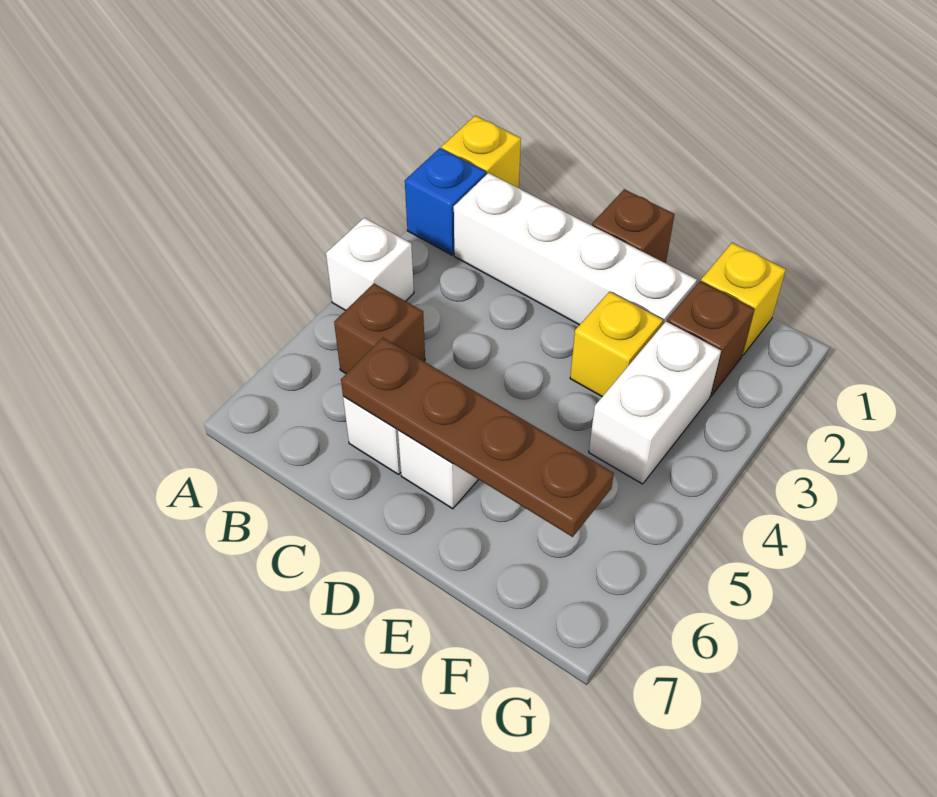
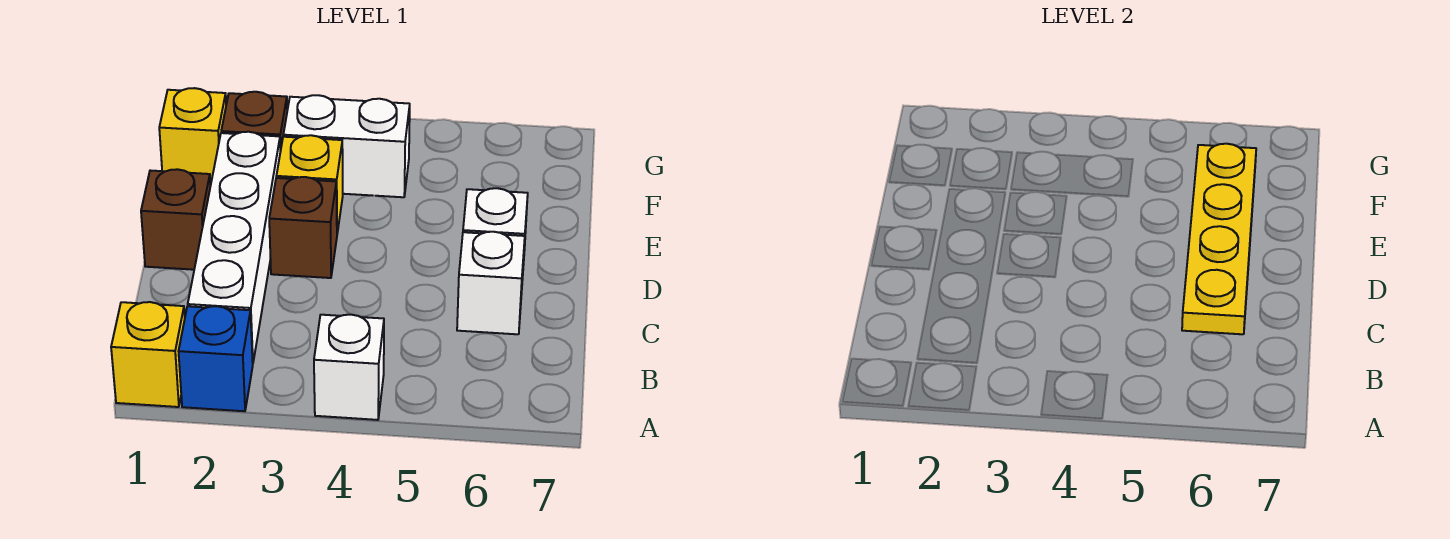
brown 1x1 brick [334,284,425,374] -> brown 1x1 brick moved to [269,177,337,278]
brown 1x4 plate [341,338,614,537] -> yellow 1x4 plate [1182,144,1256,334]

